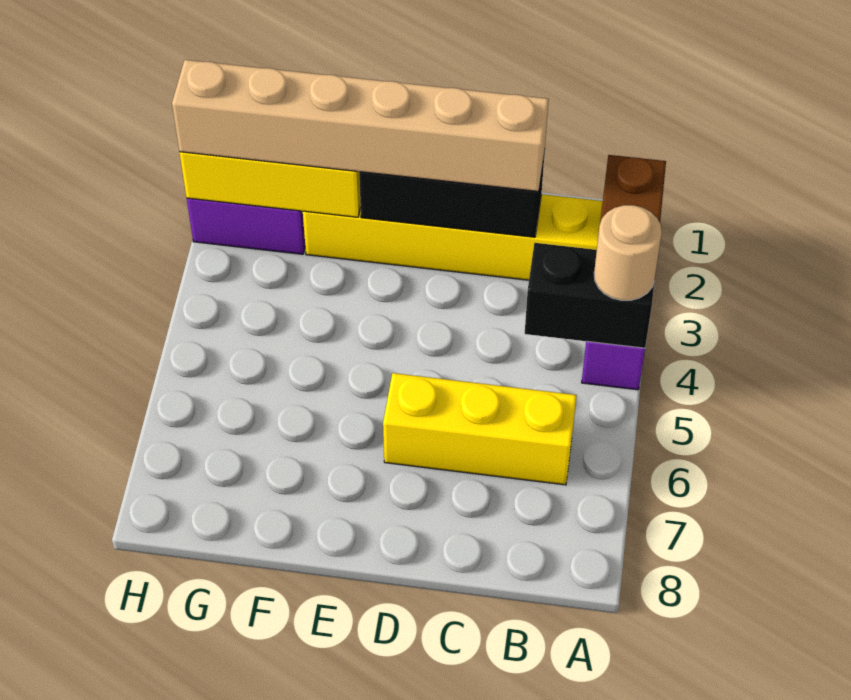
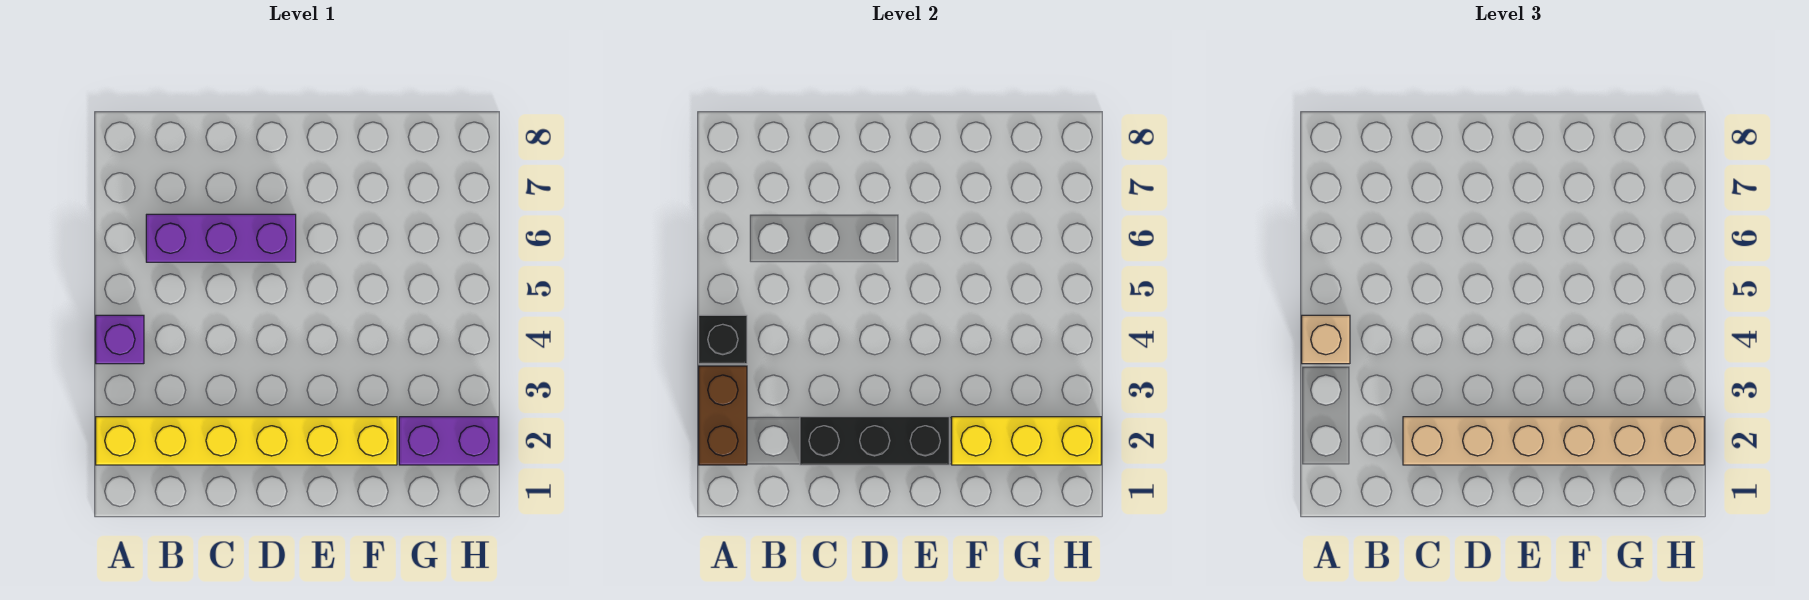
black 1x2 brick [525,243,654,348] -> black 1x1 brick [699,315,747,364]
tan 1x1 round brick [594,205,662,300] -> tan 1x1 brick [1302,315,1350,364]
yellow 1x3 brick [383,373,577,485] -> purple 1x3 brick [146,214,296,262]

